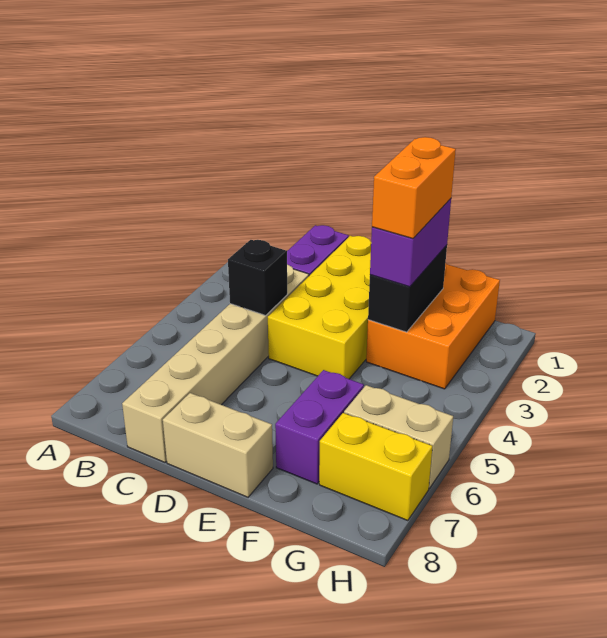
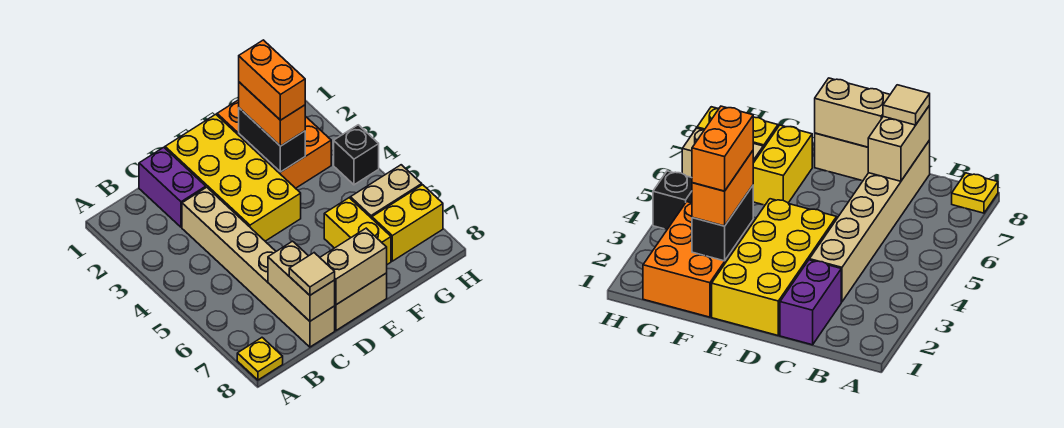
none -> yellow 1x1 plate [237,338,283,380]
black 1x1 brick [228,240,287,315] -> black 1x1 brick moved to [334,125,379,185]
none -> tan 1x2 brick [268,241,335,321]
none -> tan 1x1 tile [289,253,335,295]
none -> tan 1x2 brick [320,228,387,305]
purple 1x2 brick [370,199,451,287] -> orange 1x2 brick [239,82,305,146]
purple 1x2 brick [275,370,364,484] -> yellow 1x2 brick [324,198,391,264]

